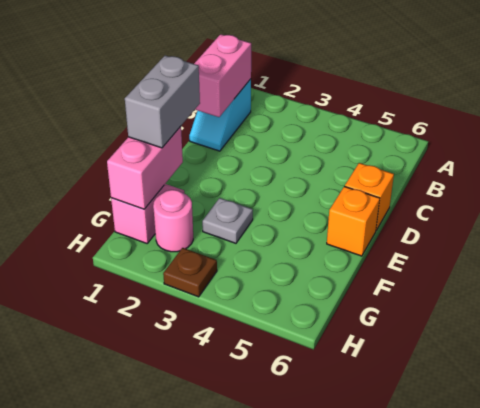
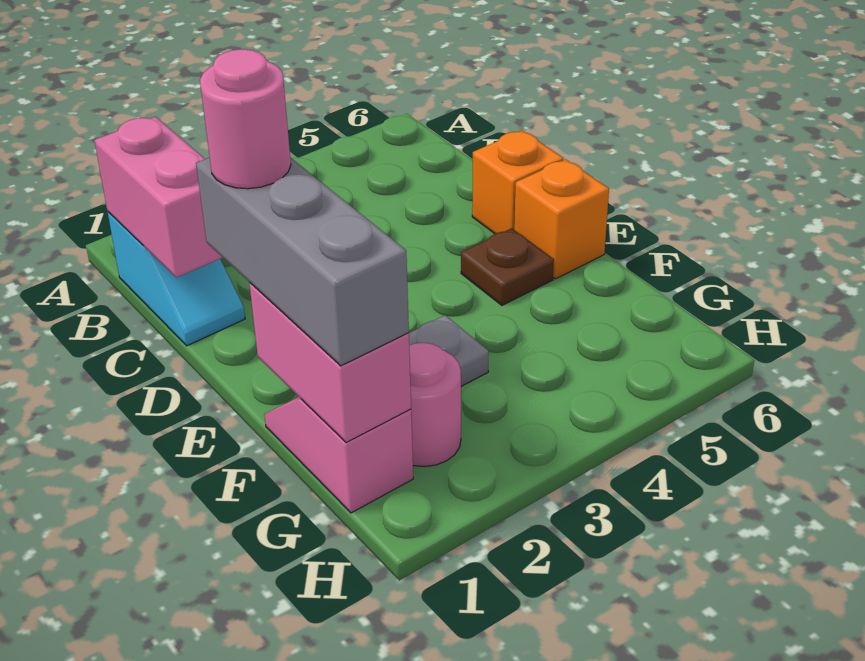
grey 1x2 brick [125,56,200,148] -> grey 1x3 brick [196,157,409,366]
none -> pink 1x1 round brick [200,49,291,189]
brown 1x1 plate [163,248,217,297] -> brown 1x1 plate moved to [461,228,554,305]

